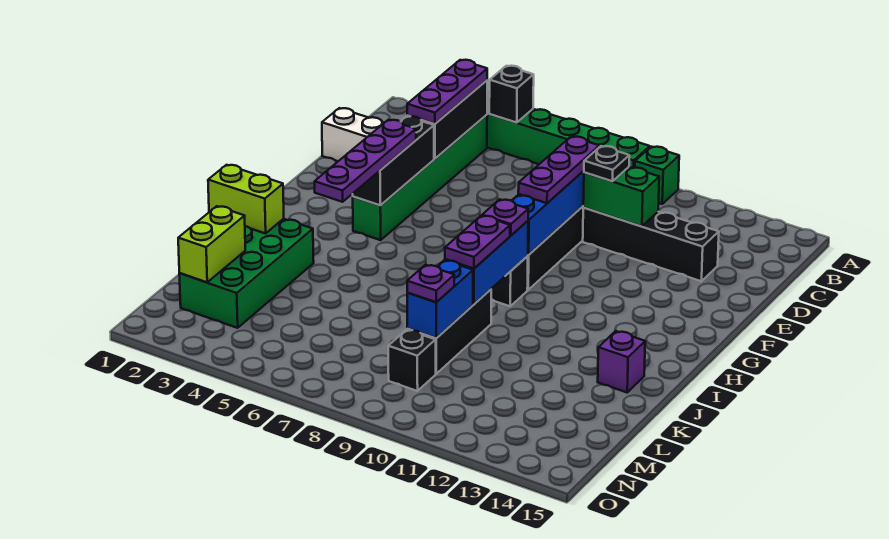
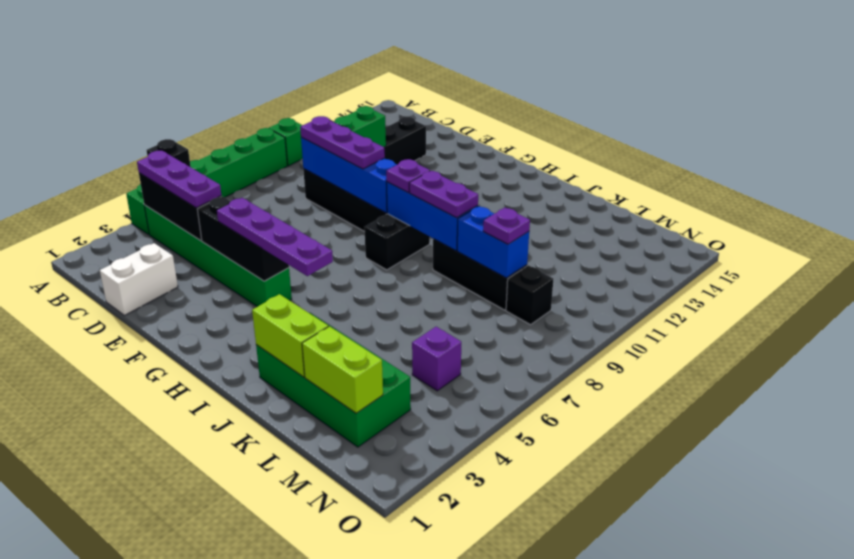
black 1x1 plate [584,146,629,181] -> none
lime 1x2 brick [208,165,284,233] -> lime 1x2 brick turned to [252,294,328,377]
purple 1x1 brick [598,331,645,392] -> purple 1x1 brick moved to [412,327,461,391]

